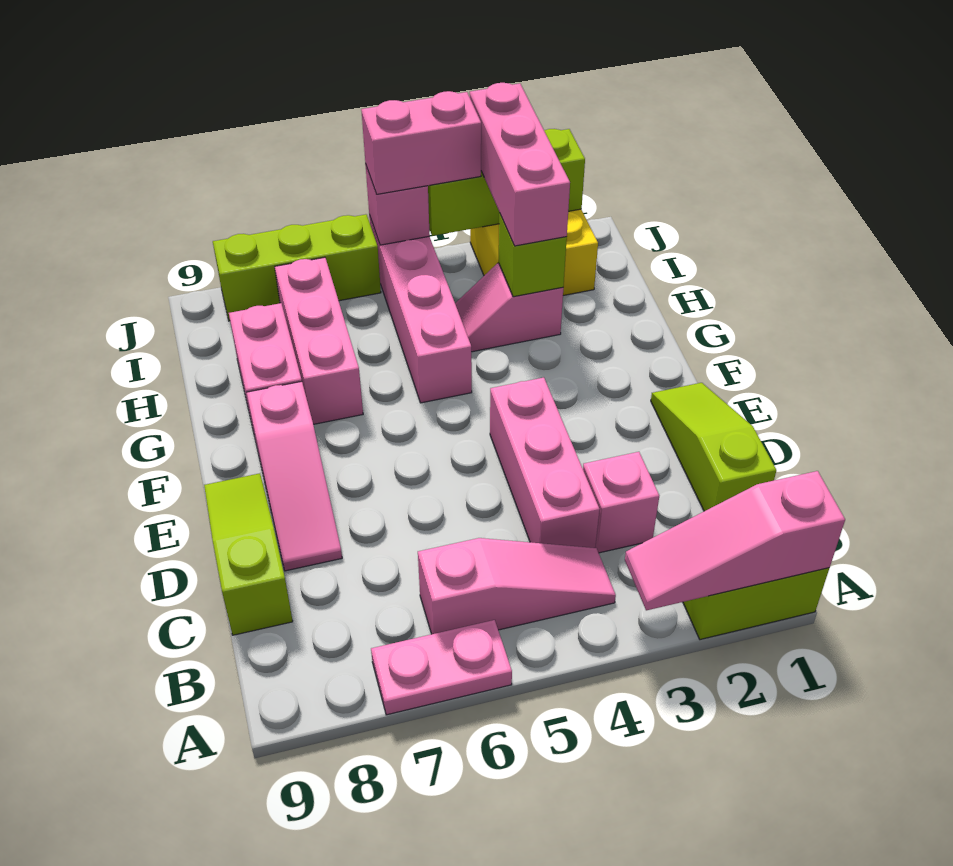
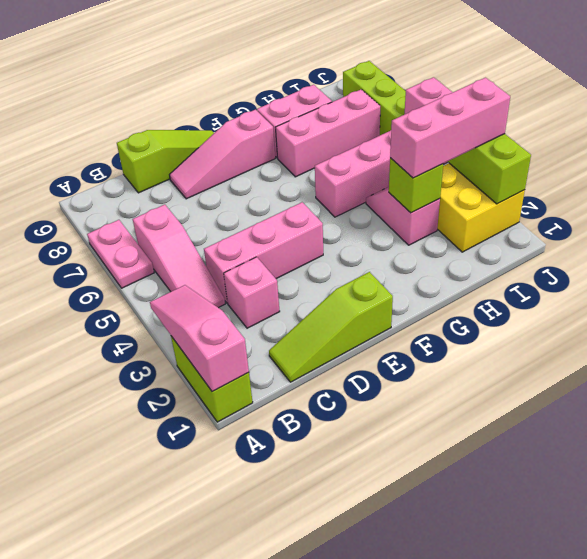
lime 1x3 slope [651,383,776,511] -> lime 1x3 slope turned to [269,272,393,382]
pink 1x2 brick [361,91,481,194] -> none

